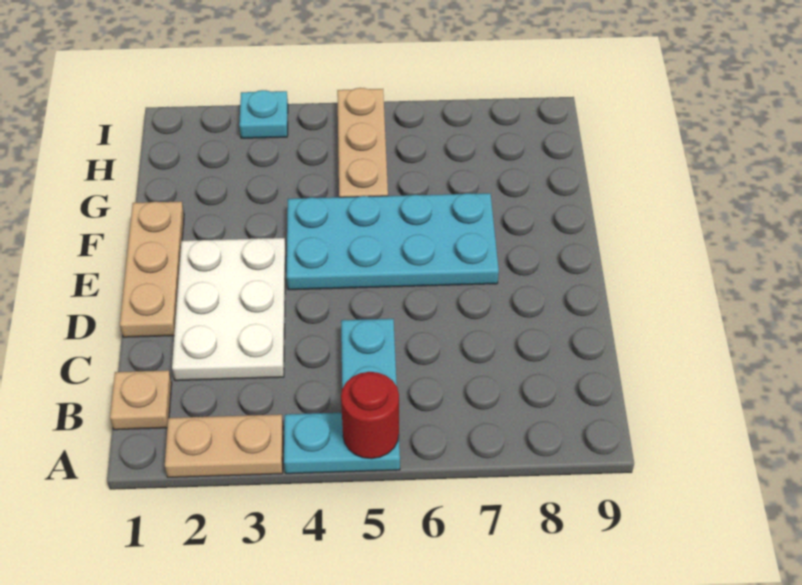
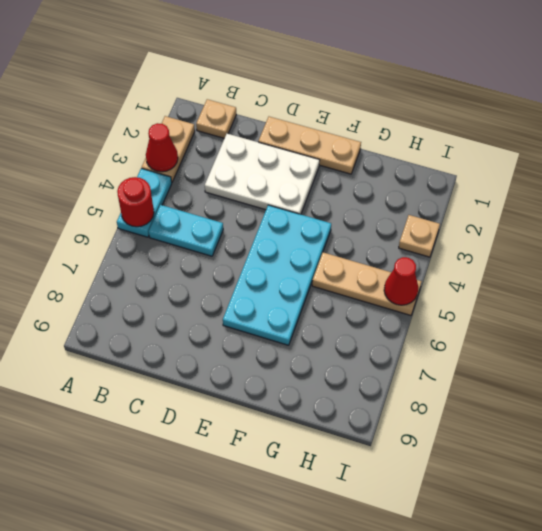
none -> red 1x1 cone [146,123,178,172]
cyan 1x1 plate [239,90,288,138] -> tan 1x1 plate [399,215,440,257]
none -> red 1x1 cone [384,257,418,305]

